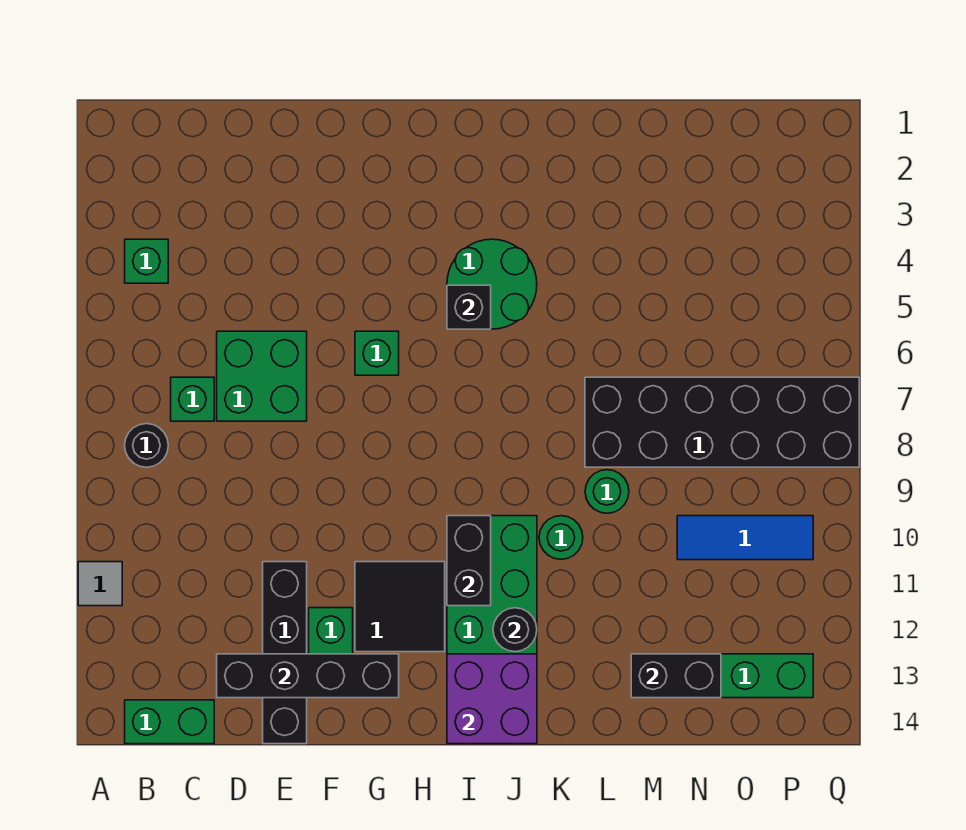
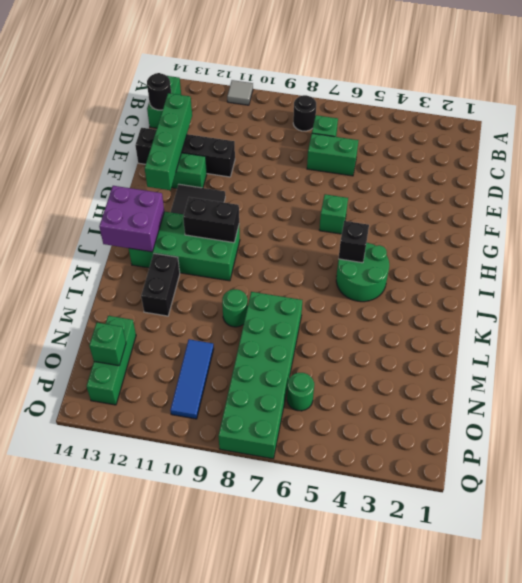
green 1x1 brick [125,239,168,283] -> green 1x1 brick moved to [89,322,126,366]
green 2x2 brick [217,331,307,421] -> green 1x2 brick [307,133,359,176]
black 1x4 brick [217,654,399,698] -> green 1x4 brick [145,93,192,190]
black 1x1 round brick [493,608,537,652] -> black 1x1 round brick moved to [147,73,171,110]
green 1x1 round brick [539,516,583,559] -> green 1x1 round brick moved to [287,373,314,411]
black 2x6 brick [585,377,859,467] -> green 2x6 brick [218,292,302,459]
black 1x2 brick [631,654,721,698] -> black 1x2 brick moved to [141,253,180,316]

